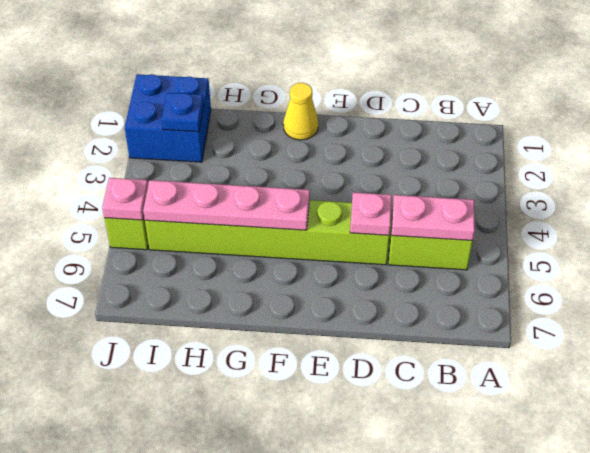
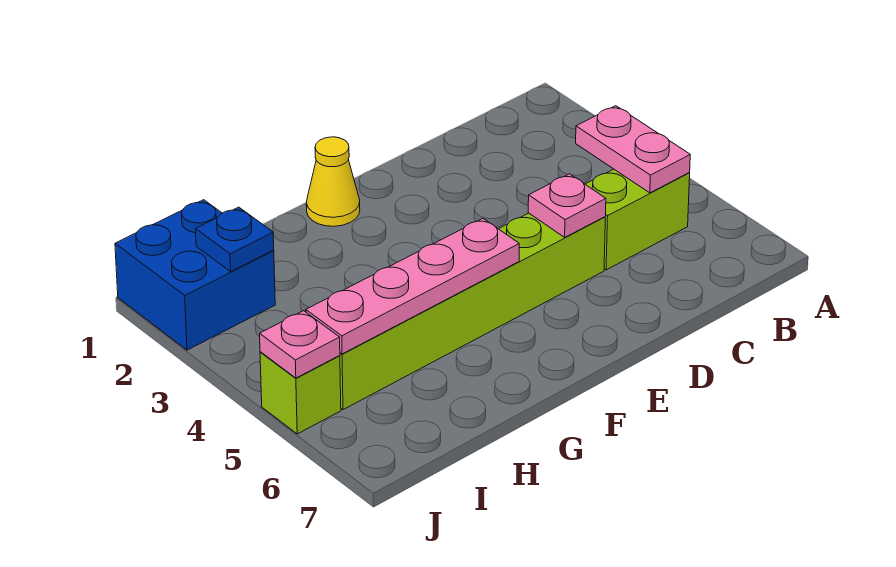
pink 1x2 plate [392,195,475,241] -> pink 1x2 plate turned to [576,106,690,193]

